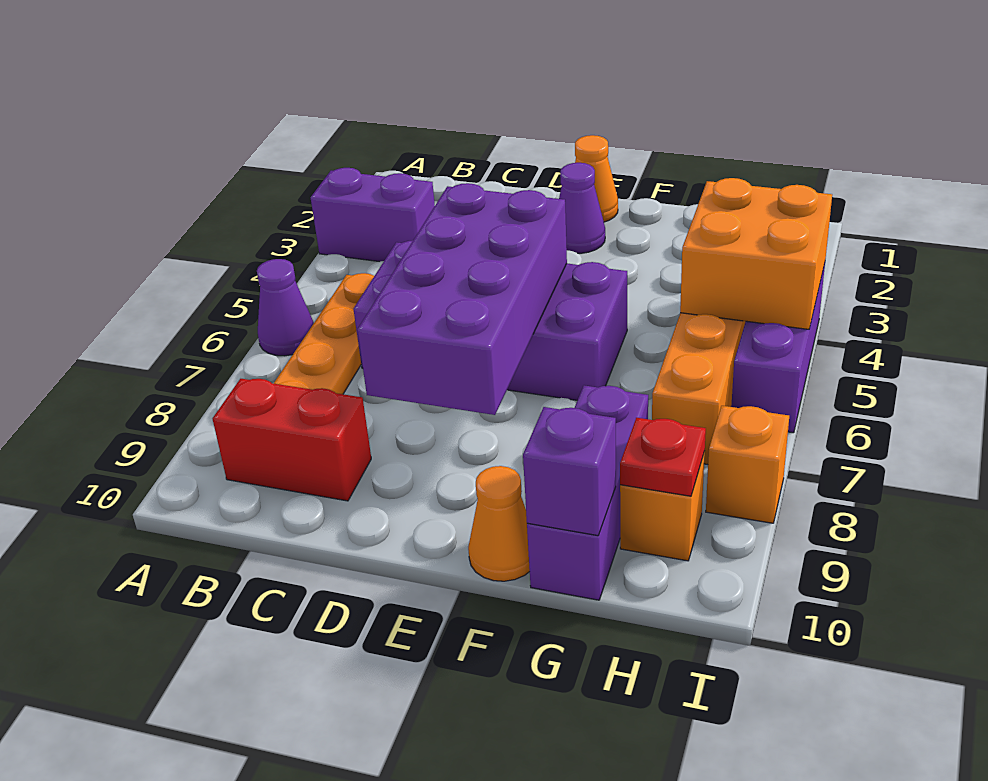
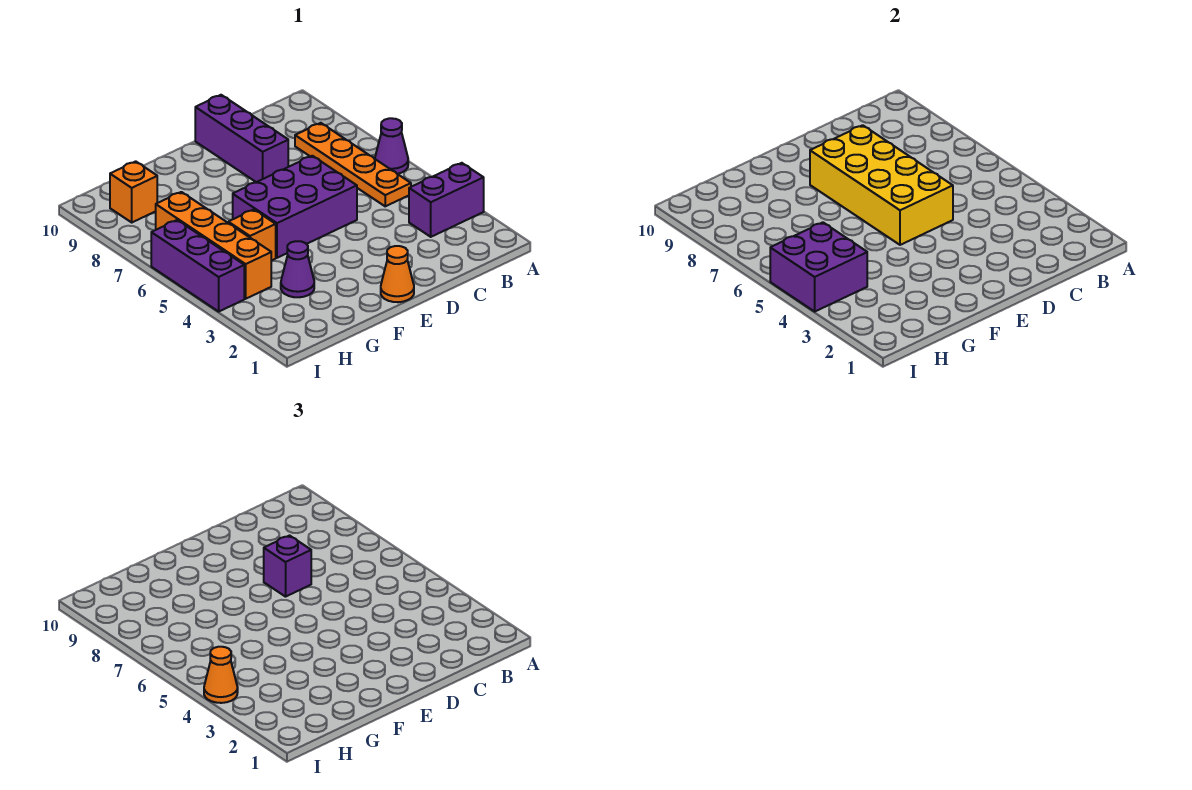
red 1x2 brick [213,379,371,501] -> none
purple 2x4 brick [354,241,627,400] -> purple 2x3 brick [233,156,357,258]
purple 2x4 brick [357,183,567,415] -> yellow 2x4 brick [810,125,953,245]
purple 1x1 cone [559,163,605,253] -> purple 1x1 cone moved to [281,241,314,297]
orange 1x1 cone [468,466,530,581] -> orange 1x1 cone moved to [204,647,238,703]
purple 1x3 brick [527,385,648,600] -> purple 1x3 brick moved to [195,95,288,182]
purple 1x1 brick [523,407,616,536] -> purple 1x1 brick moved to [264,536,311,597]
orange 2x2 brick [680,178,832,329] -> purple 2x2 brick [770,222,867,311]
red 1x1 plate [620,418,706,496] -> none
orange 1x1 brick [706,406,789,523] -> orange 1x1 brick moved to [228,210,276,261]

